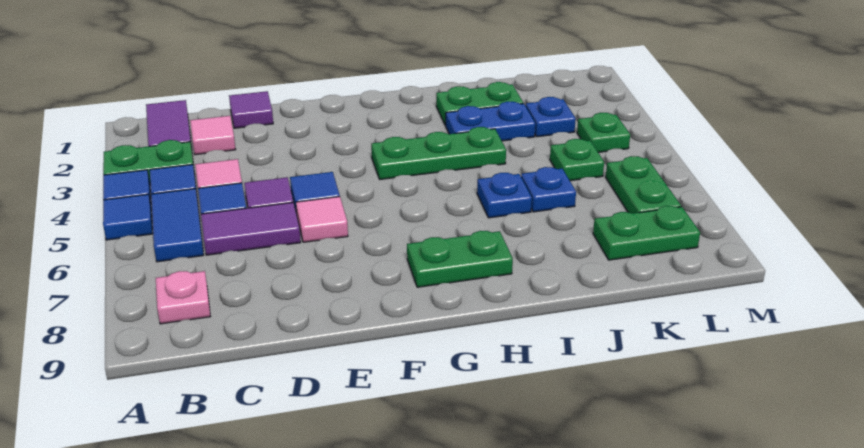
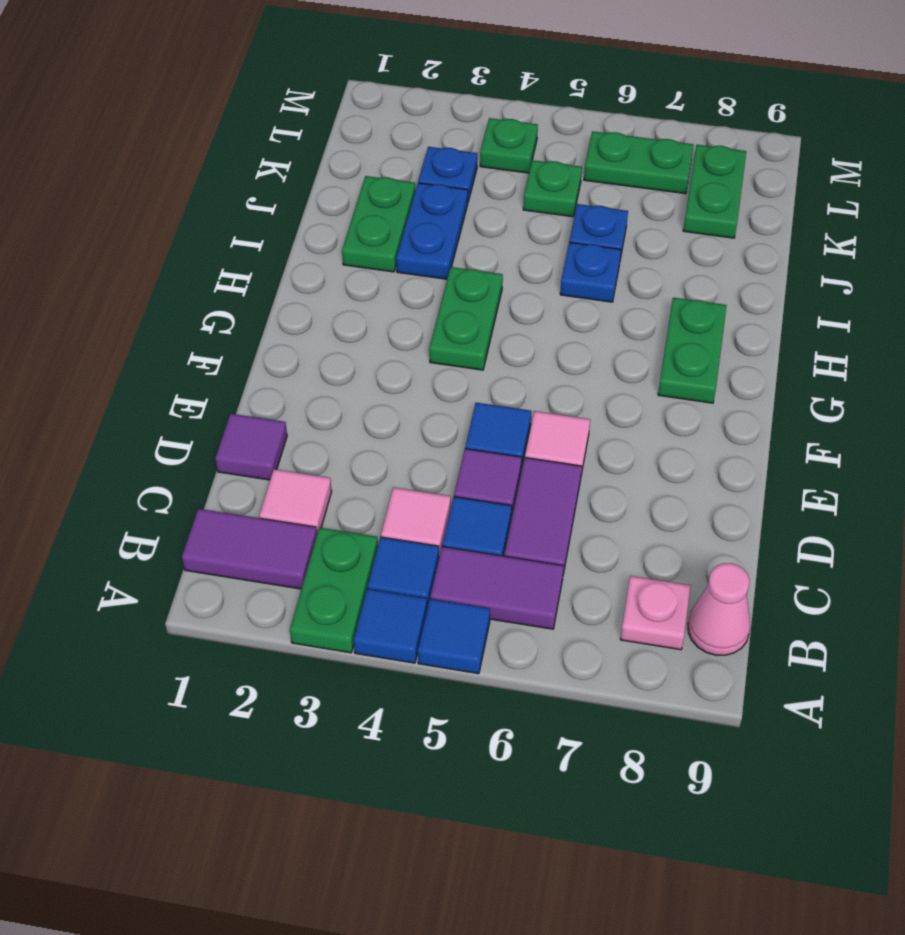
blue 1x2 tile [151,189,204,262] -> purple 1x2 tile [430,546,564,629]
none -> pink 1x1 cone [688,563,751,655]
green 1x3 plate [371,127,506,179] -> green 1x2 plate [429,267,503,370]

